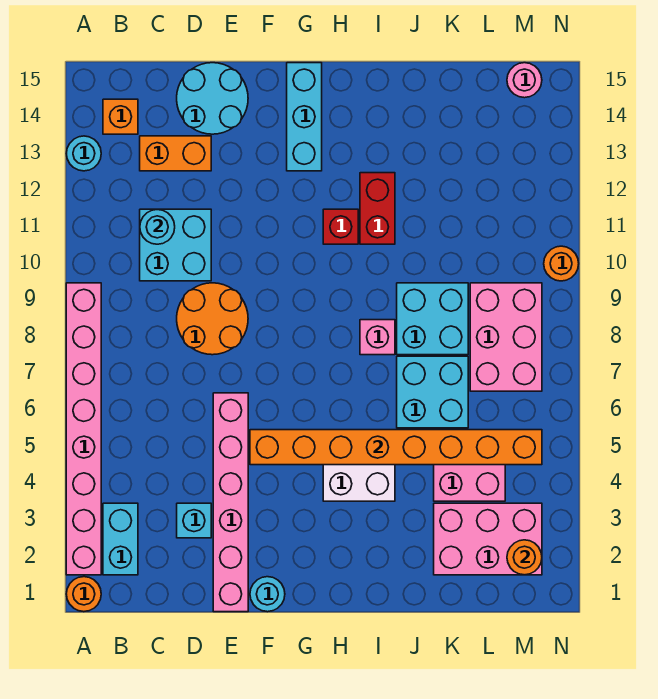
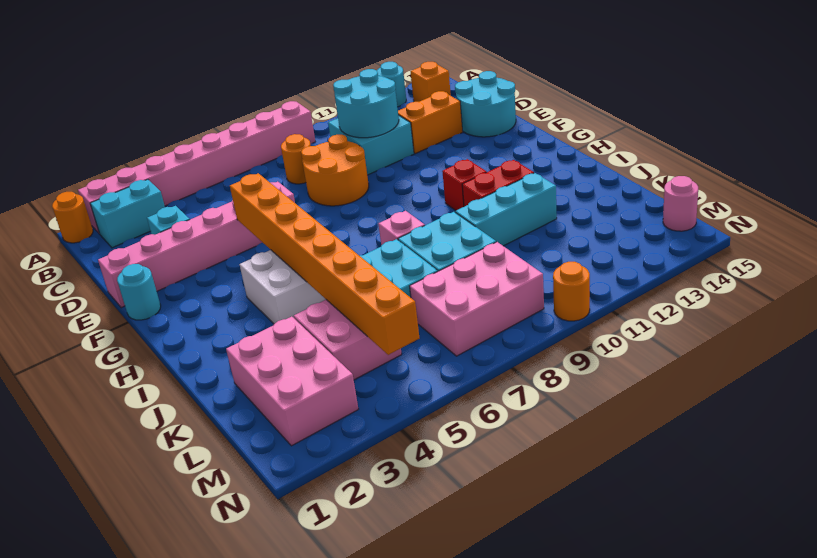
cyan 1x1 round brick [140,210,175,244] -> cyan 2x2 round brick [333,69,399,138]
orange 1x2 brick [140,136,211,171] -> orange 1x2 brick turned to [398,91,463,154]
cyan 1x3 brick [287,63,322,171] -> cyan 1x3 brick moved to [455,173,557,246]
orange 1x1 round brick [507,540,542,575] -> orange 1x1 round brick moved to [281,134,311,184]

